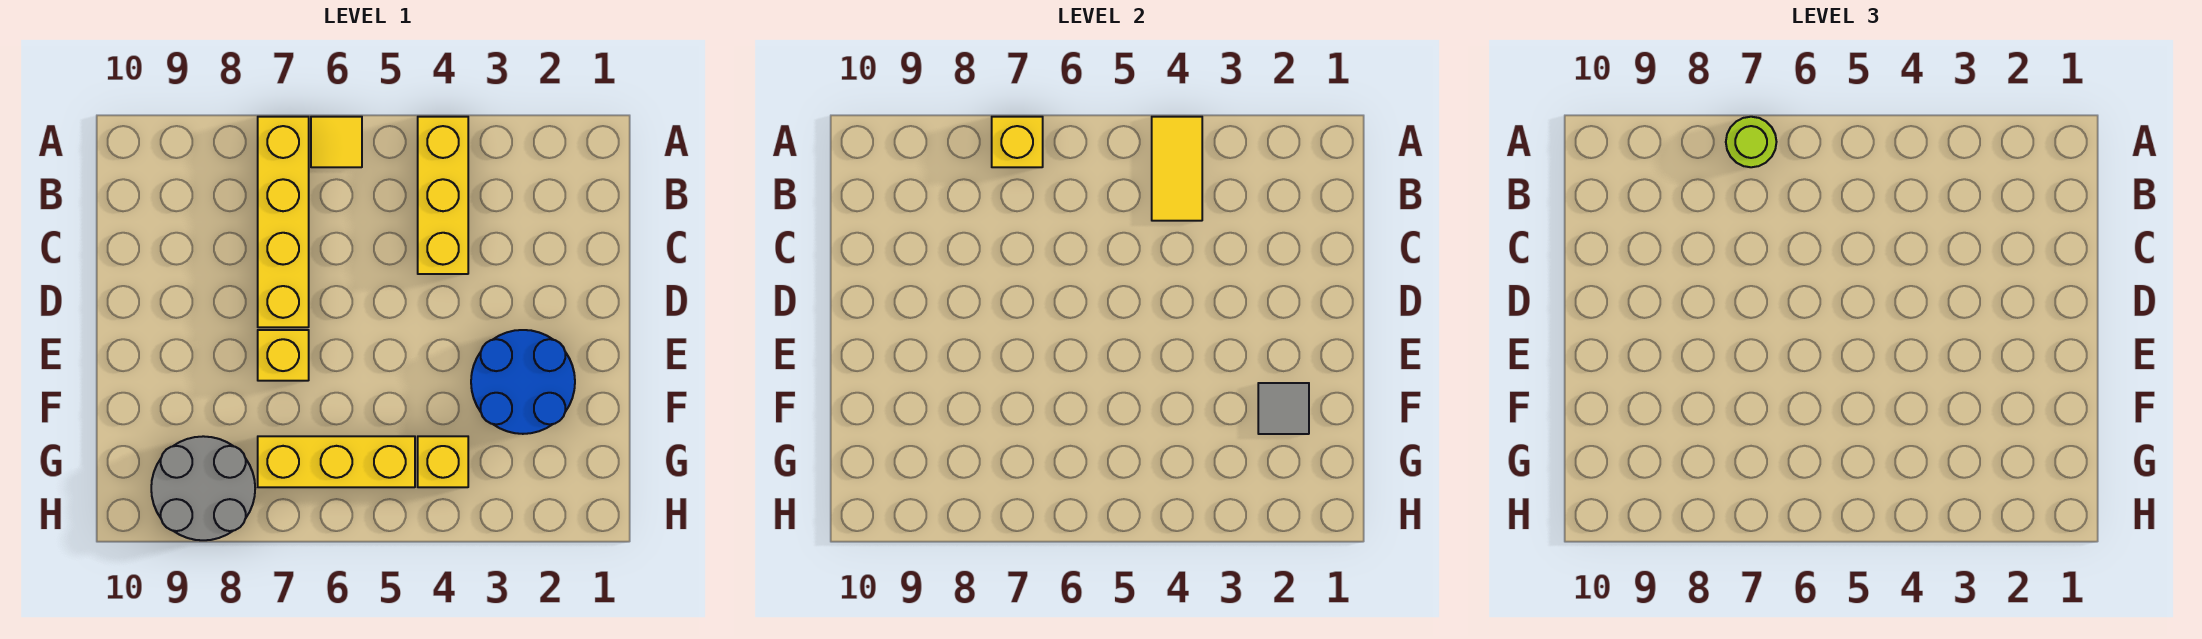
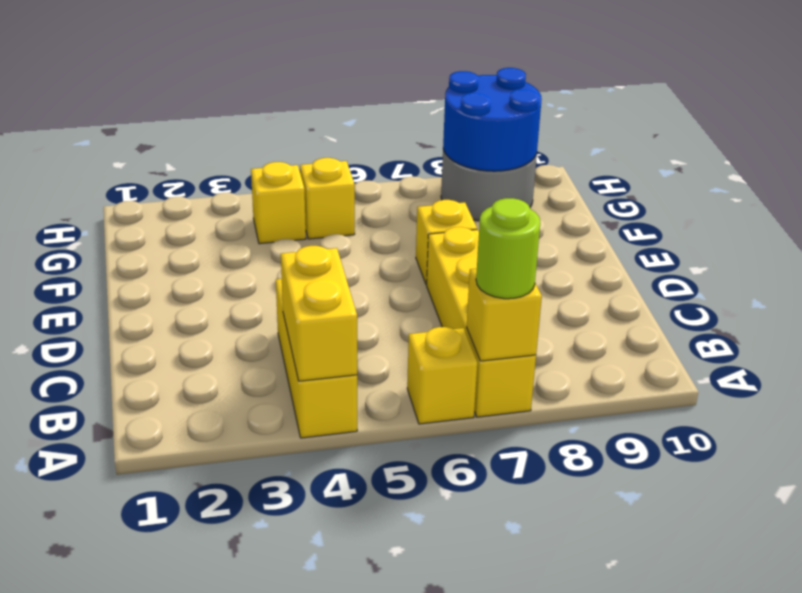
yellow 1x2 tile [1152,117,1202,221] -> yellow 1x2 brick [281,246,357,381]
yellow 1x1 tile [311,117,362,167] -> yellow 1x1 brick [407,327,477,424]
blue 2x2 round brick [471,330,575,434] -> blue 2x2 round brick moved to [443,68,542,171]
grey 1x1 tile [1258,383,1309,434] -> none
yellow 1x3 brick [258,436,415,487] -> yellow 1x1 brick [300,158,355,239]

